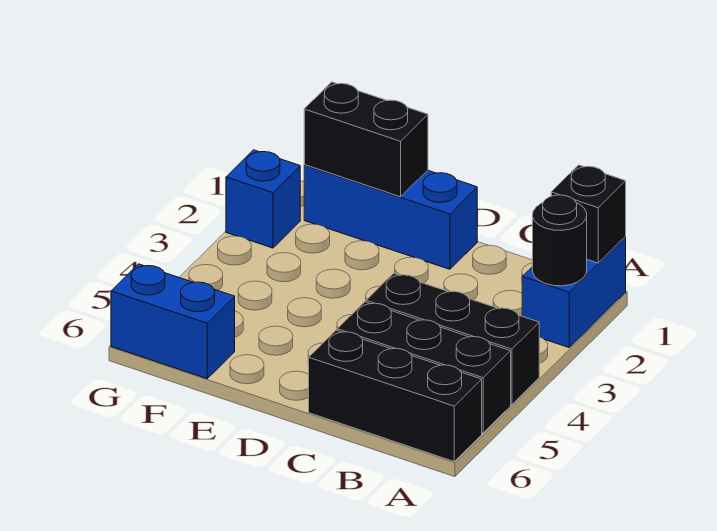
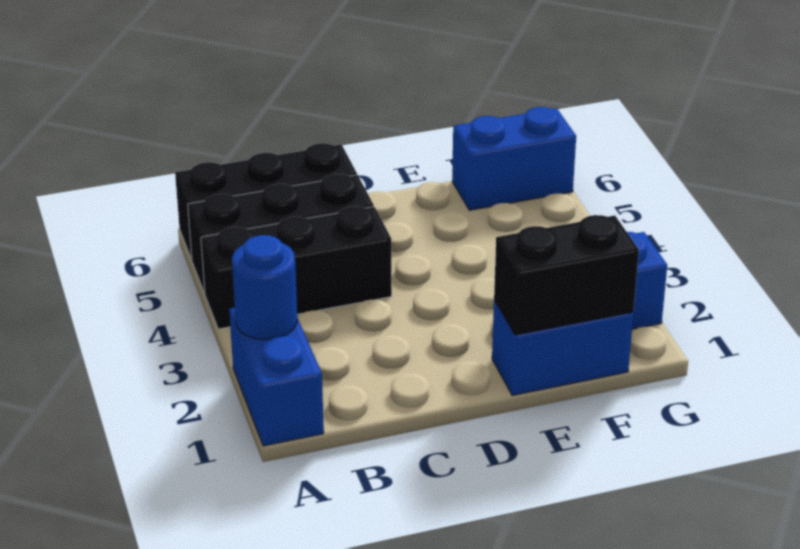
black 1x1 brick [551,165,626,263] -> none
black 1x1 round brick [533,195,587,286] -> blue 1x1 round brick [232,235,297,340]
blue 1x3 brick [304,165,477,269] -> blue 1x2 brick [492,300,633,396]

